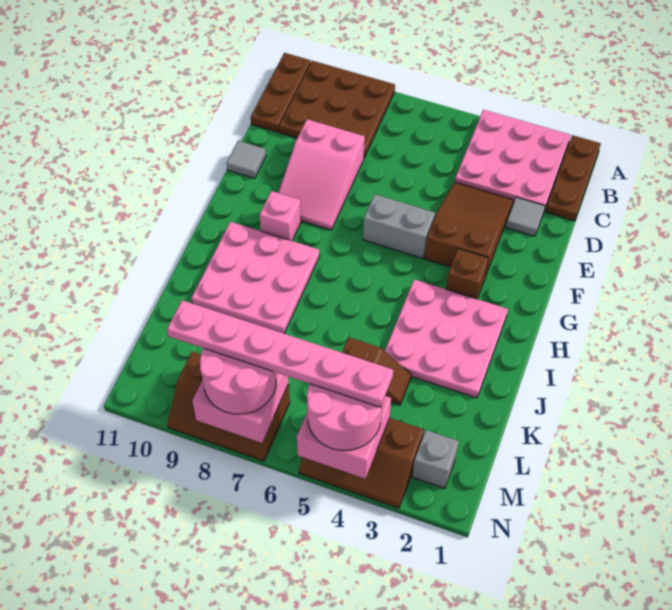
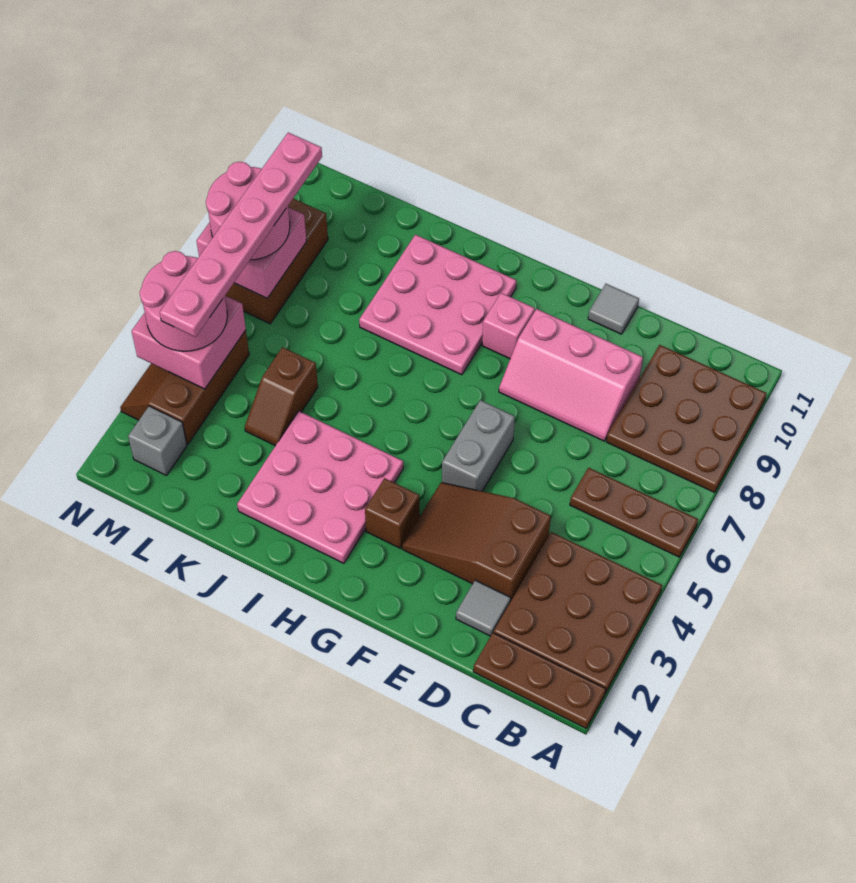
pink 3x3 plate [455,110,570,208] -> brown 3x3 plate [494,532,662,693]
brown 1x3 plate [251,53,311,132] -> brown 1x3 plate moved to [570,468,698,557]
brown 2x3 slope [424,182,514,277] -> brown 2x3 slope turned to [402,482,551,602]
pink 2x3 slope [278,119,365,230] -> pink 2x3 slope turned to [499,309,643,441]

